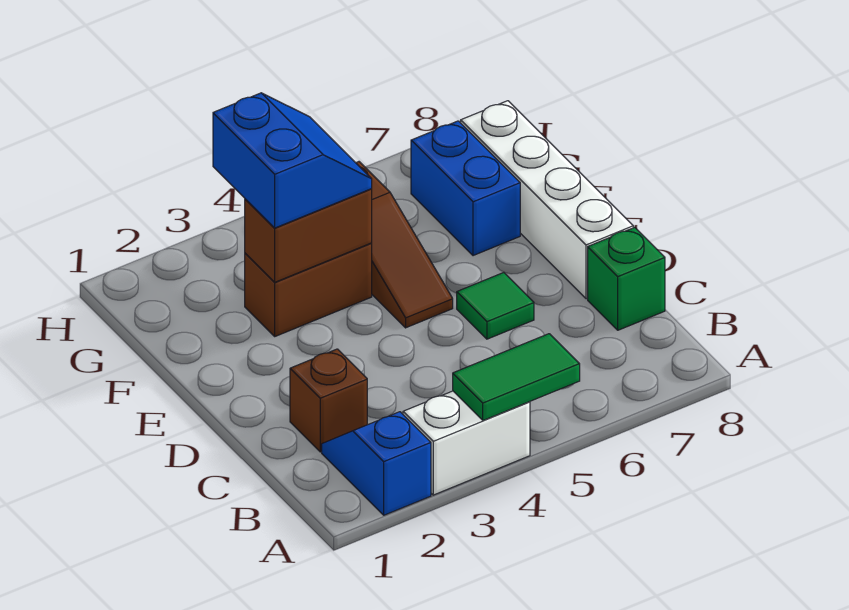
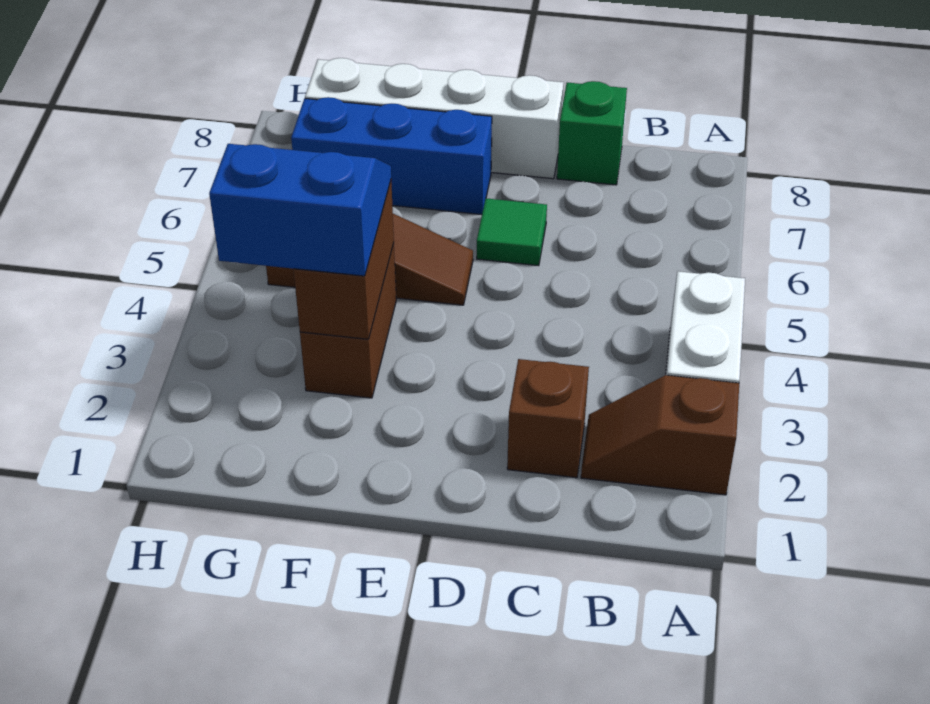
blue 1x2 slope [322,412,431,515] -> brown 1x2 slope [581,375,739,495]
green 1x2 tile [453,334,580,420] -> none
blue 1x2 brick [411,121,520,256] -> blue 1x3 brick [291,97,492,215]

